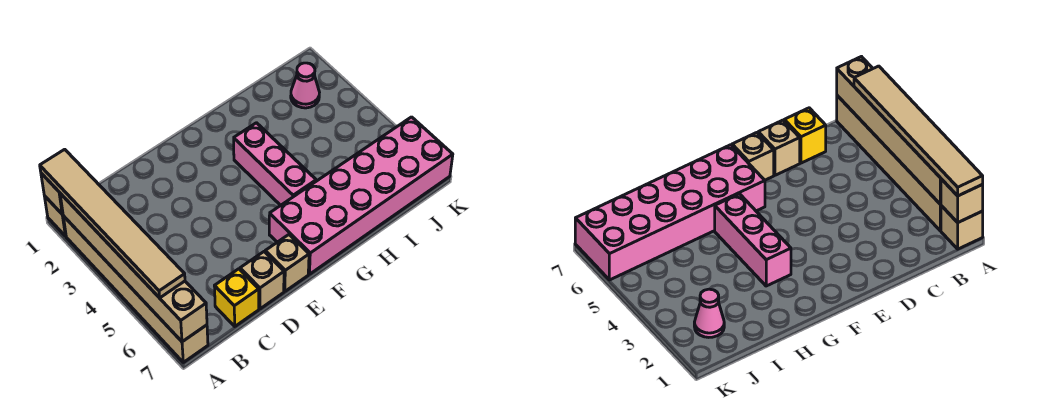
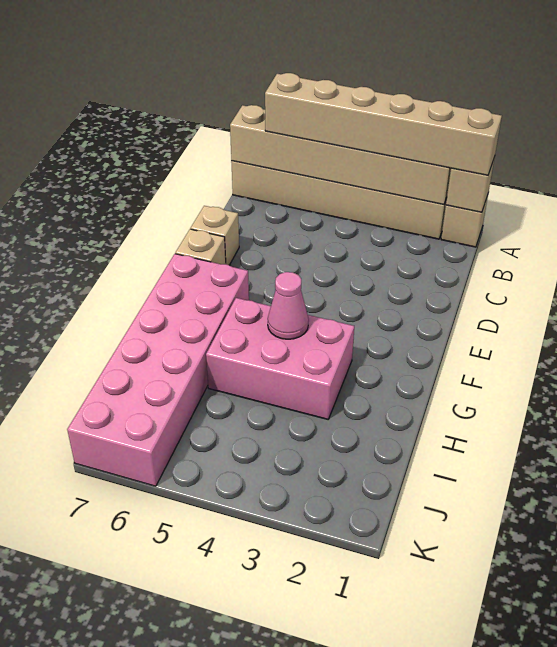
tan 1x6 tile [40,149,185,298] -> tan 1x6 brick [265,73,502,175]
yellow 1x1 brick [215,269,259,326] -> none
pink 1x3 brick [234,123,316,205] -> pink 2x3 brick [206,298,354,419]
pink 1x1 cone [291,63,319,108] -> pink 1x1 cone moved to [268,272,309,339]

